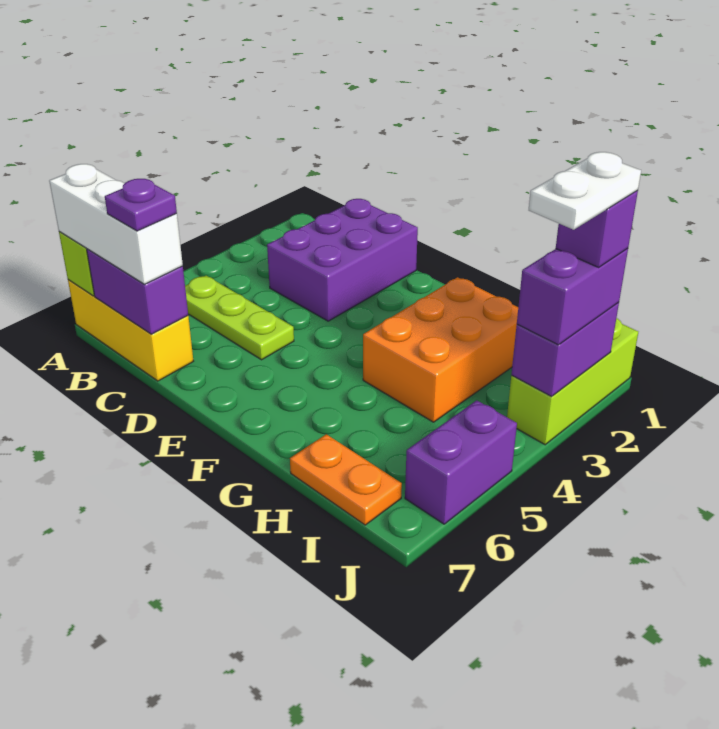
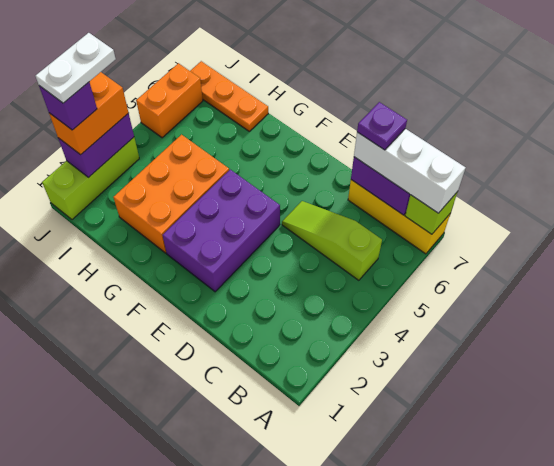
lime 1x3 plate [185,276,294,360] -> lime 1x3 slope [282,201,382,280]
purple 2x3 brick [267,199,418,321] -> purple 2x3 brick moved to [163,170,280,292]
orange 1x2 plate [290,434,402,525] -> orange 1x3 plate [190,61,268,131]
purple 1x2 brick [517,248,628,345] -> orange 1x2 brick [49,72,129,155]
purple 1x2 brick [405,400,517,524] -> orange 1x2 brick [136,63,203,138]

